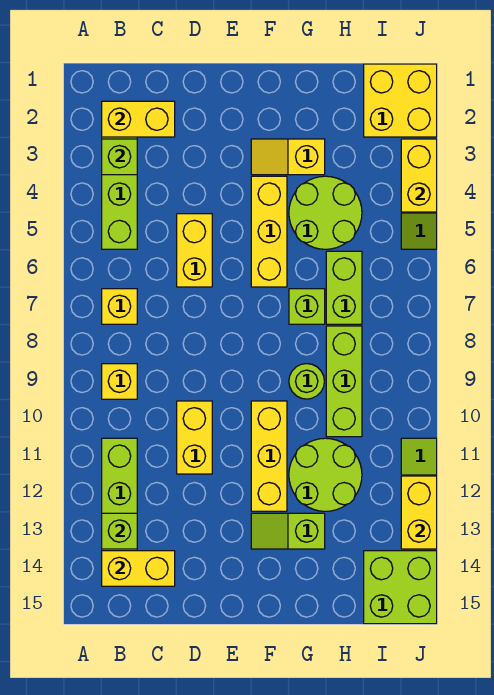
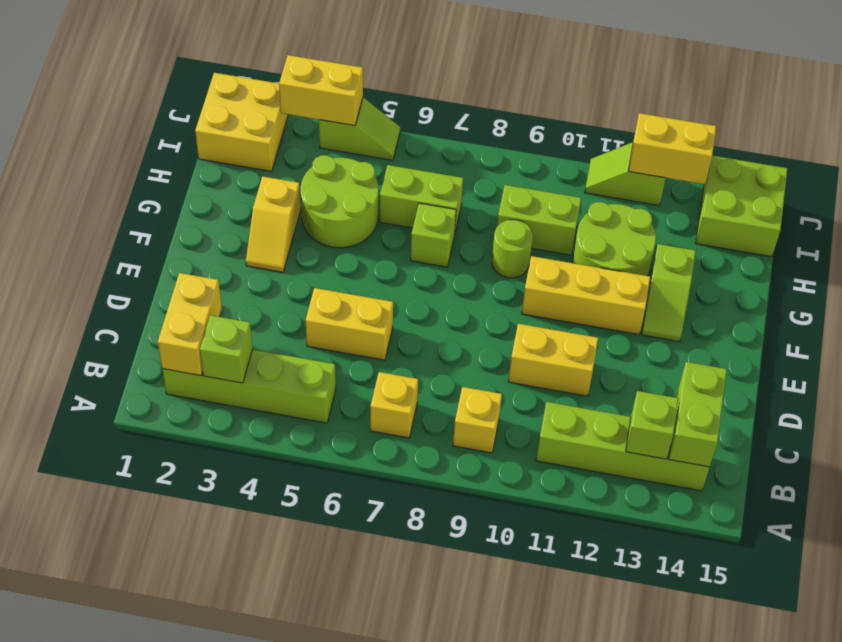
yellow 1x2 brick [102,551,175,586] -> lime 1x2 brick [669,362,727,467]
yellow 1x3 brick [251,176,287,287] -> none
lime 1x3 brick [326,326,362,437] -> lime 1x2 brick [497,185,581,255]

